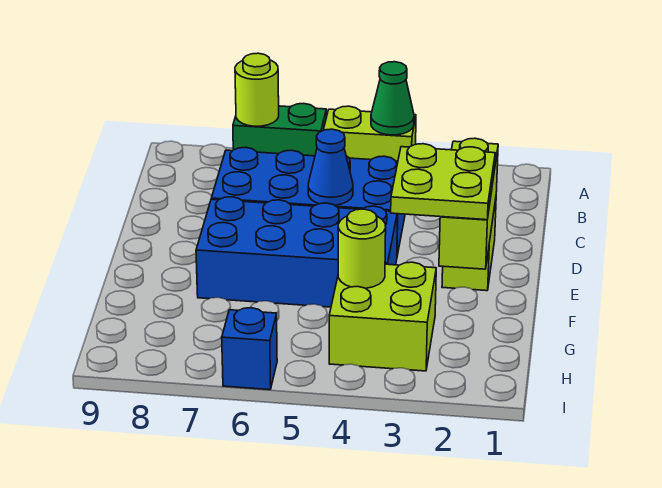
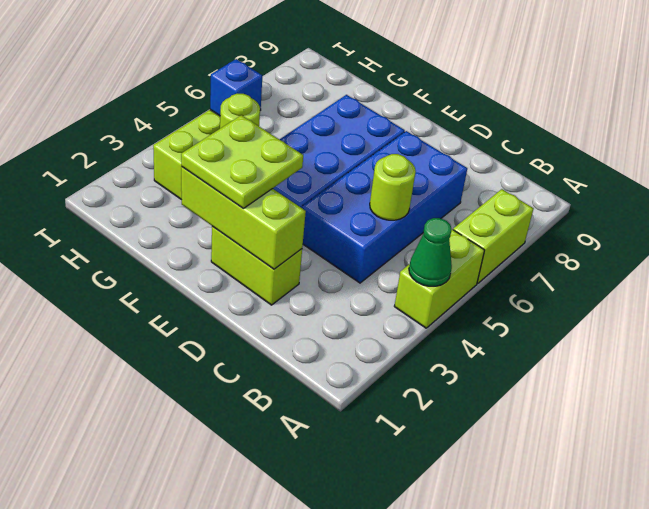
green 1x2 brick [233,104,326,156] -> lime 1x2 brick [453,189,534,284]
lime 1x1 round brick [235,53,279,126] -> lime 1x1 round brick moved to [370,154,416,220]
blue 1x1 cone [308,129,353,205] -> none

